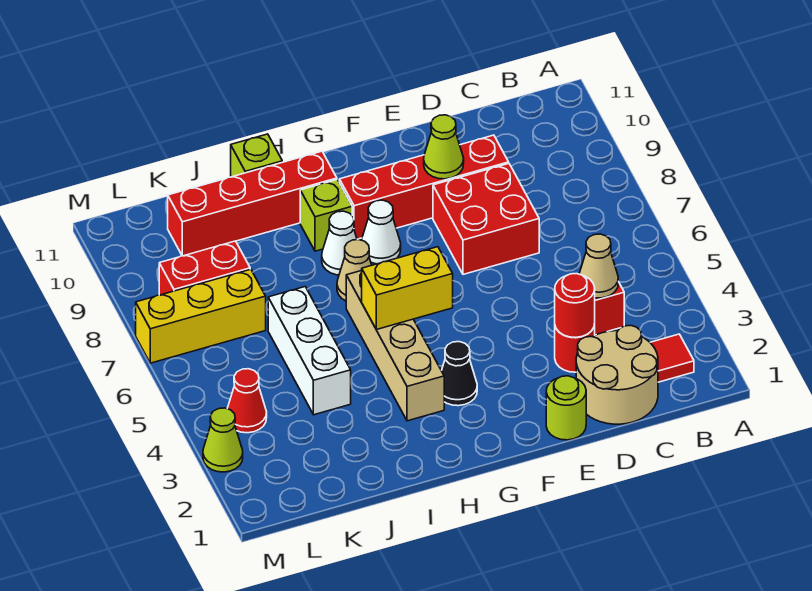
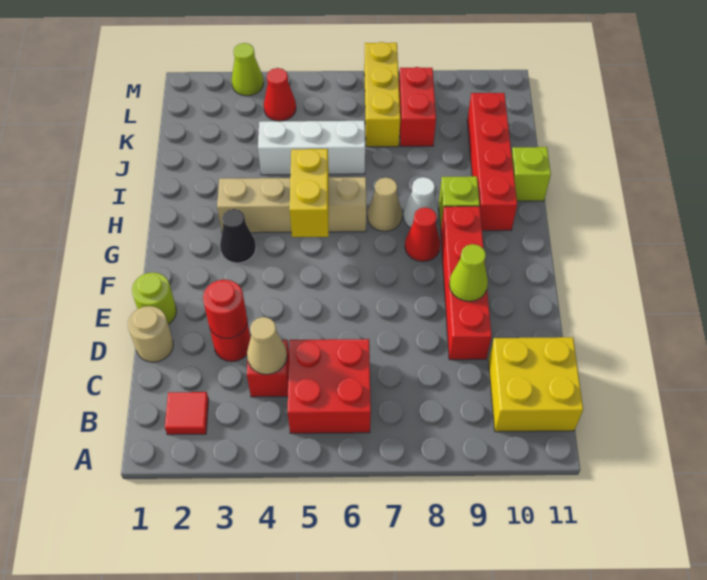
none -> yellow 2x2 brick [488,337,583,432]
tan 2x2 round brick [576,325,658,424] -> tan 1x1 round brick [128,306,173,362]
red 2x2 brick [433,164,539,274] -> red 2x2 brick moved to [288,339,371,433]
white 1x1 cone [362,200,401,264] -> red 1x1 cone [405,207,440,261]

